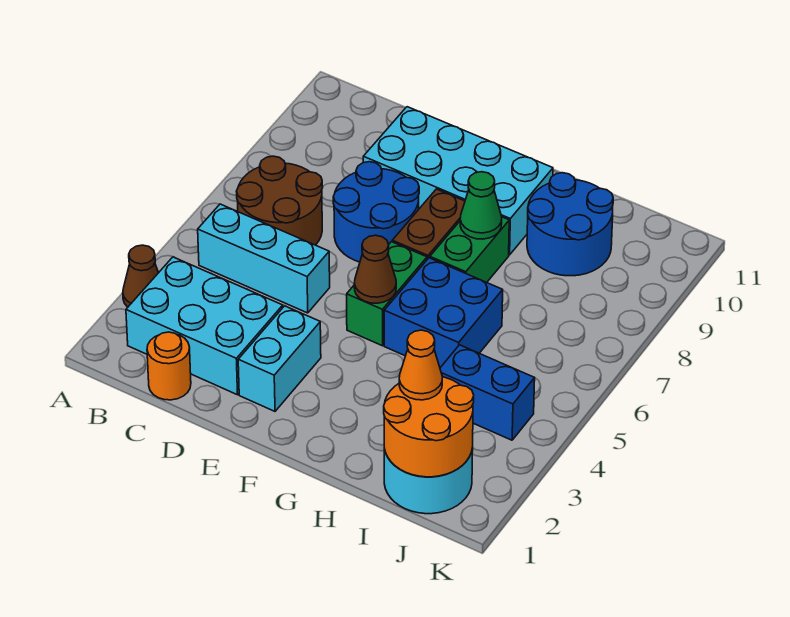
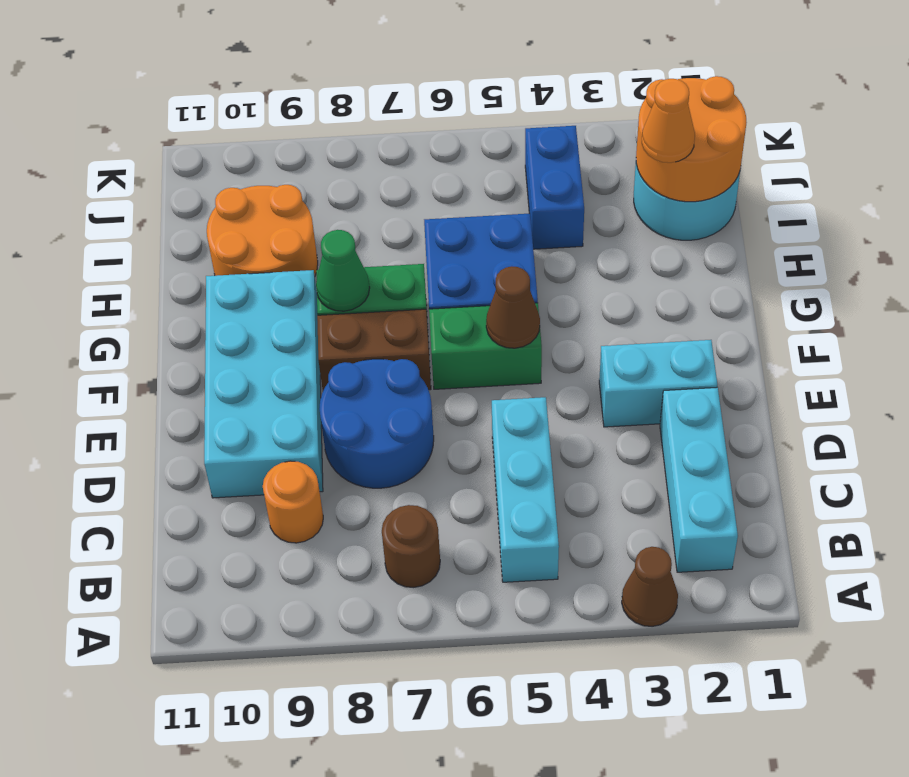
cyan 2x3 brick [126,257,283,395] -> cyan 1x3 brick [660,387,738,572]
brown 2x2 round brick [236,156,323,245] -> brown 1x1 round brick [382,505,440,587]
orange 1x1 round brick [147,332,191,400] -> orange 1x1 round brick moved to [263,461,323,543]
blue 2x2 round brick [527,173,613,276] -> orange 2x2 round brick [207,185,318,276]

